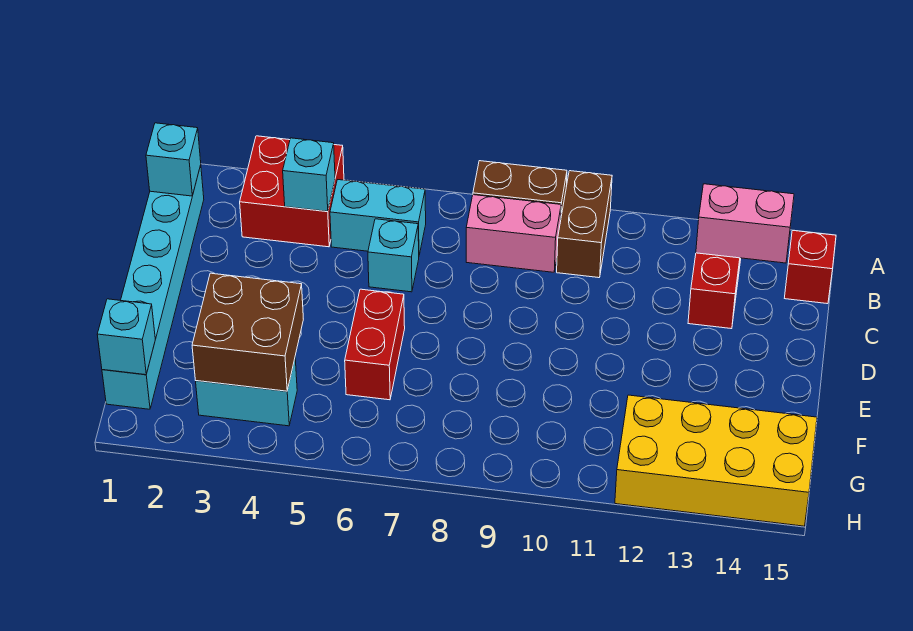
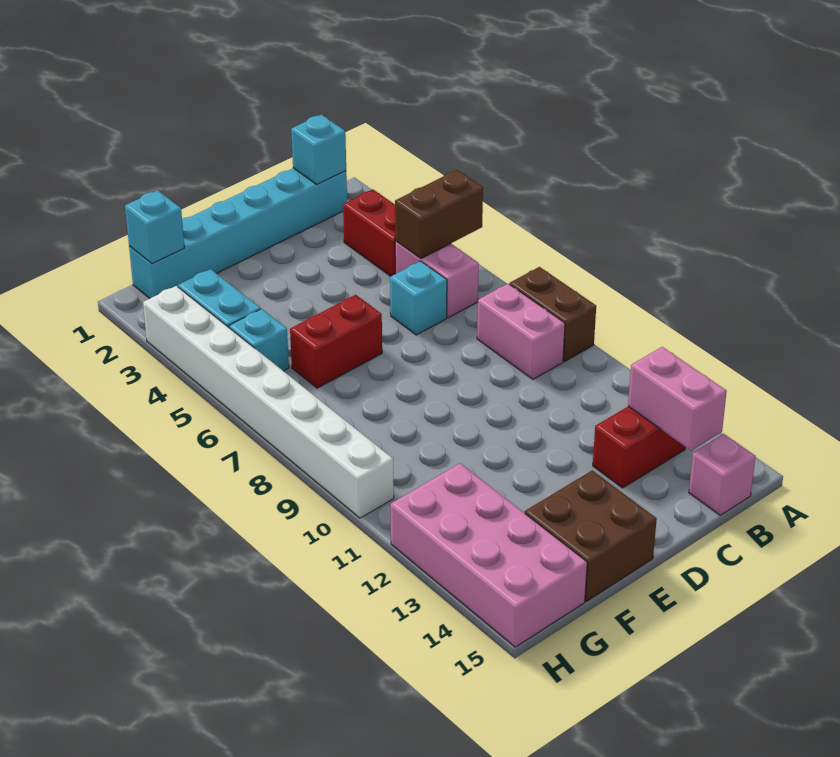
red 2x2 brick [240,136,344,247] -> red 1x2 brick [343,189,396,276]
brown 1x2 brick [557,171,612,278] -> brown 1x2 brick moved to [395,170,483,259]
cyan 1x1 brick [283,138,335,211] -> cyan 1x1 brick moved to [229,309,289,371]
cyan 1x2 brick [330,180,426,255] -> pink 1x2 brick [395,241,479,318]
red 1x1 brick [785,230,836,304] -> pink 1x1 brick [689,434,756,515]
brown 2x2 brick [192,273,303,391] -> brown 2x2 brick moved to [525,471,657,601]
yellow 2x4 brick [615,395,817,526] -> pink 2x4 brick [391,463,587,647]
none -> white 1x8 brick [143,286,394,518]

